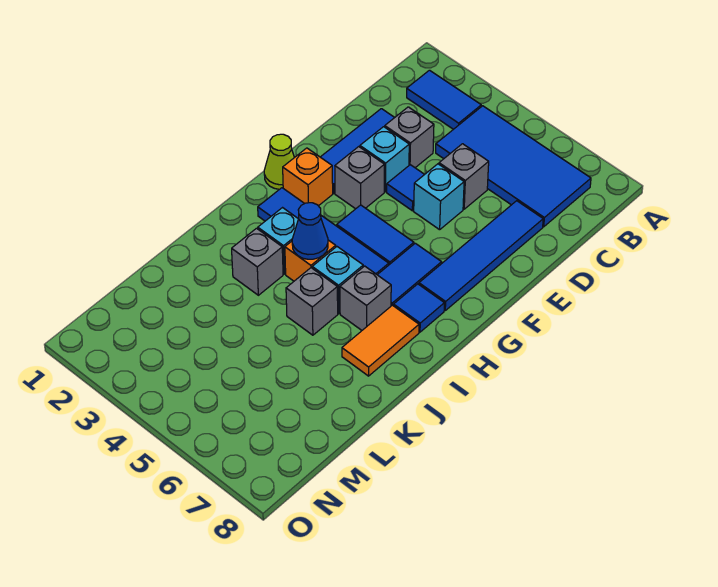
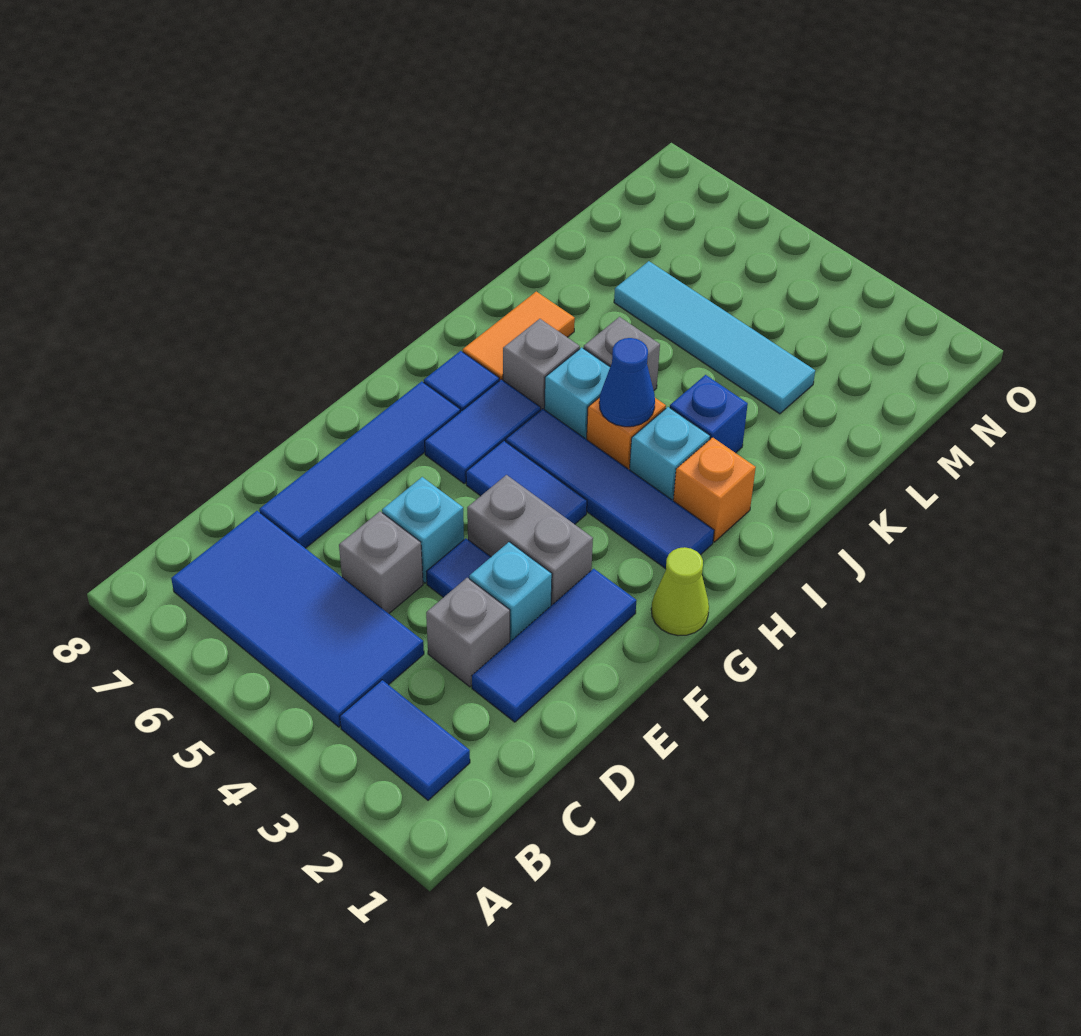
grey 1x1 brick [335,147,384,209] -> grey 1x2 brick [467,475,593,605]
orange 1x1 brick [283,148,333,206] -> orange 1x1 brick moved to [673,437,756,542]
grey 1x1 brick [232,228,283,295] -> blue 1x1 brick [670,375,748,453]
none -> cyan 1x4 tile [614,261,815,414]

